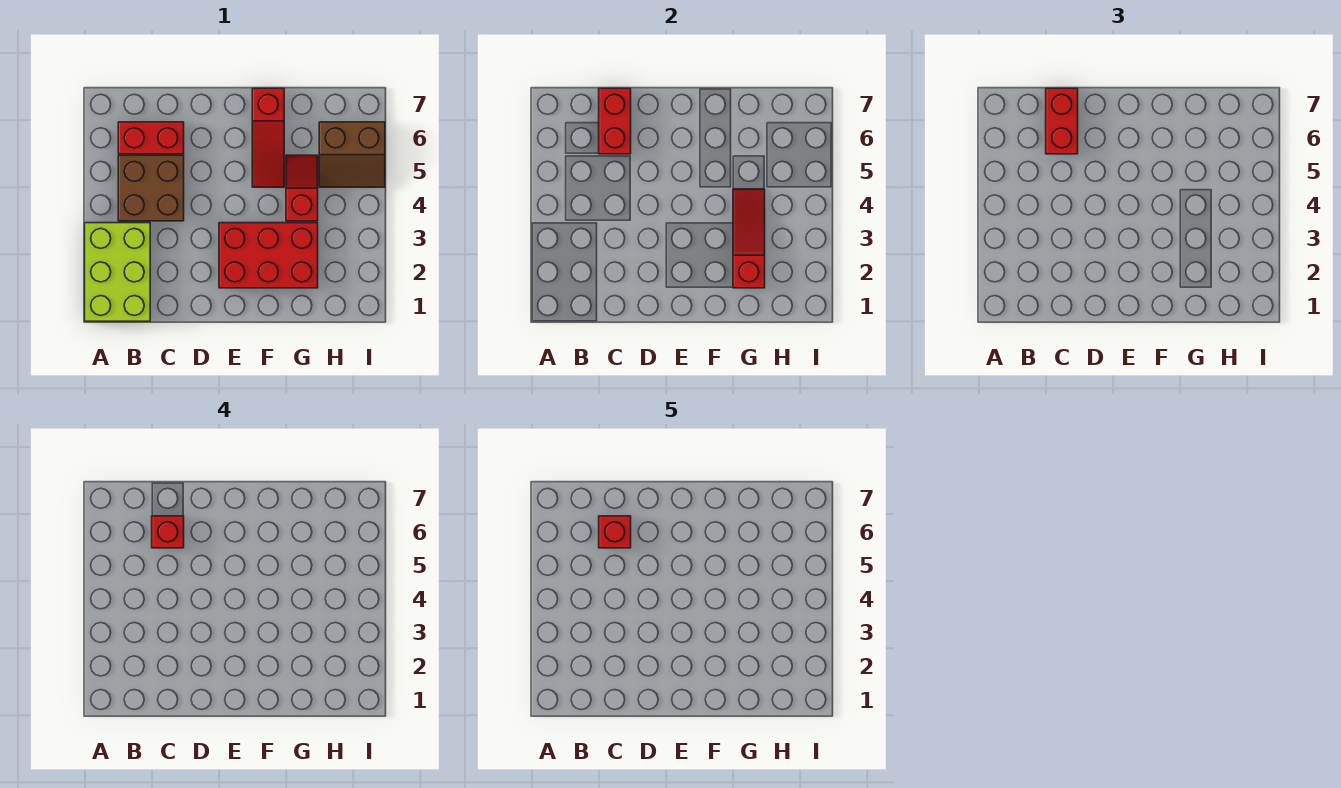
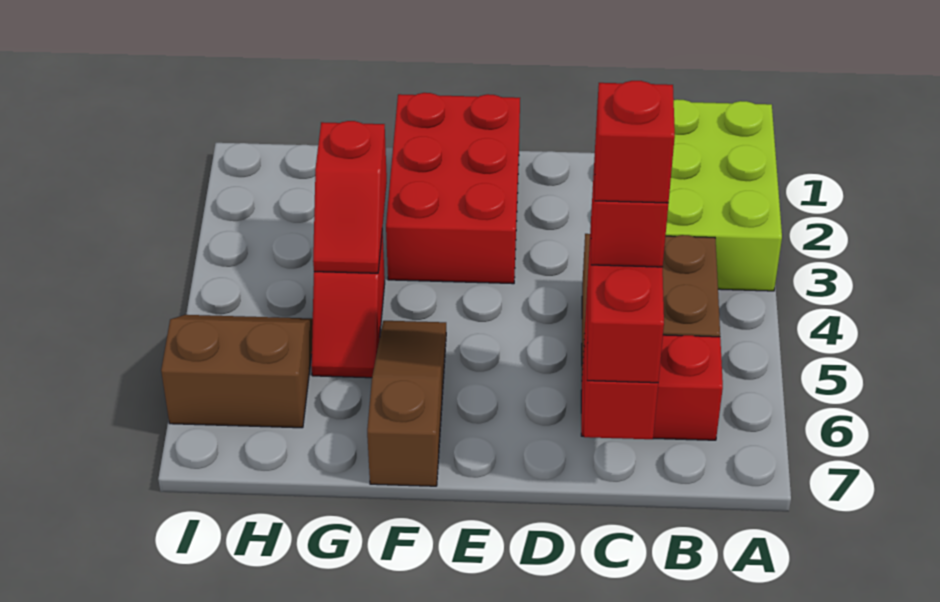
red 2x3 brick [219,223,318,288] -> red 2x3 brick turned to [386,93,520,284]
red 1x3 slope [252,88,284,187] -> brown 1x3 slope [367,321,446,486]
red 1x3 slope [733,189,765,288] -> red 1x2 slope [313,121,387,273]

